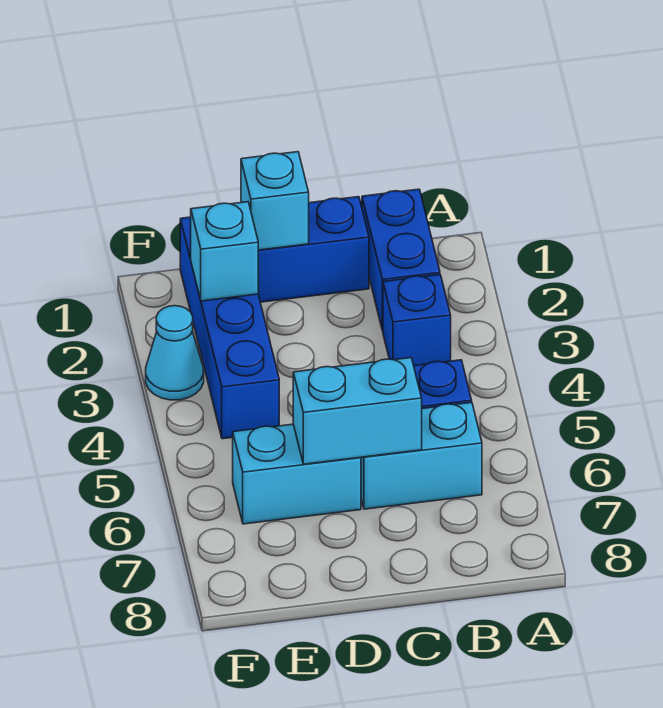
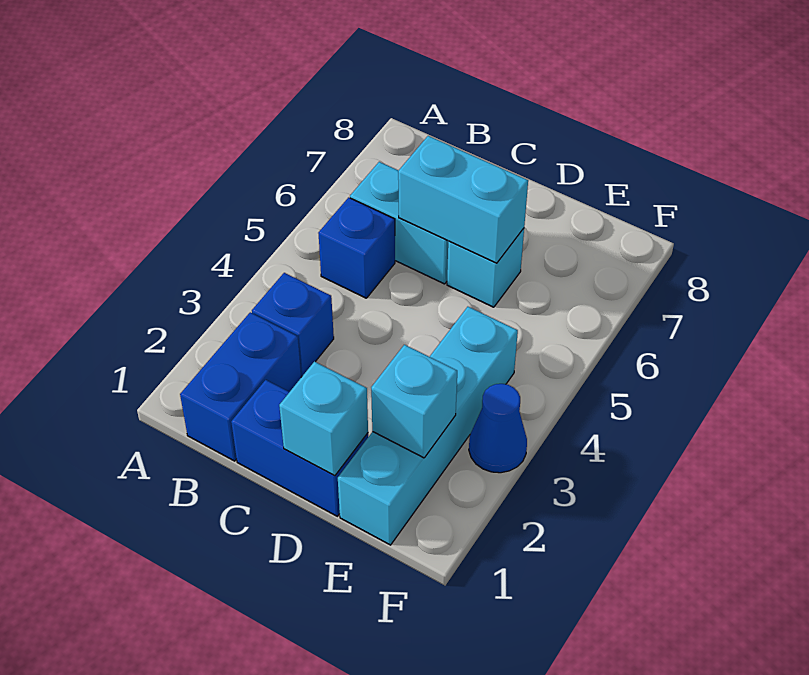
cyan 1x2 brick [233,424,361,524] -> cyan 1x1 brick [447,228,524,307]
blue 1x4 brick [180,217,279,439] -> cyan 1x4 brick [338,307,518,545]
cyan 1x1 cone [146,306,204,400] -> blue 1x1 cone [469,384,527,473]

